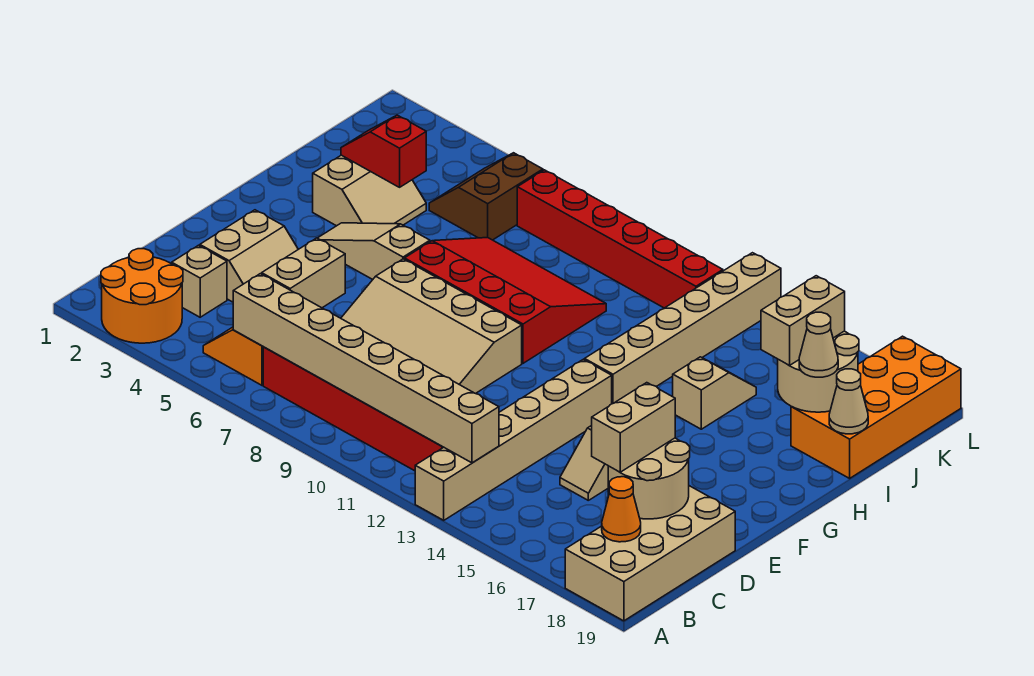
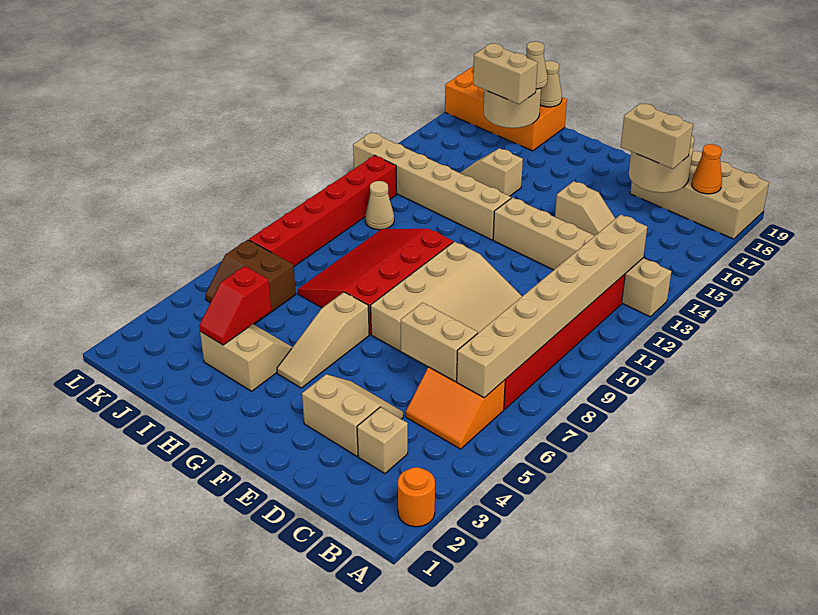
orange 2x2 round brick [101,249,183,343] -> orange 1x1 round brick [398,467,435,527]
none -> tan 1x1 cone [365,181,394,230]

